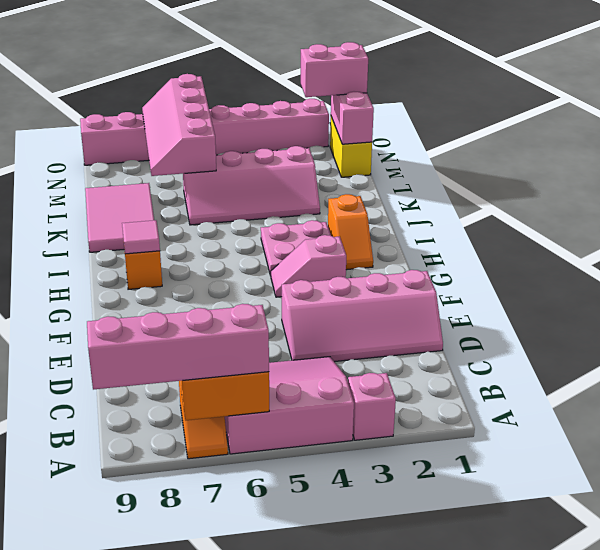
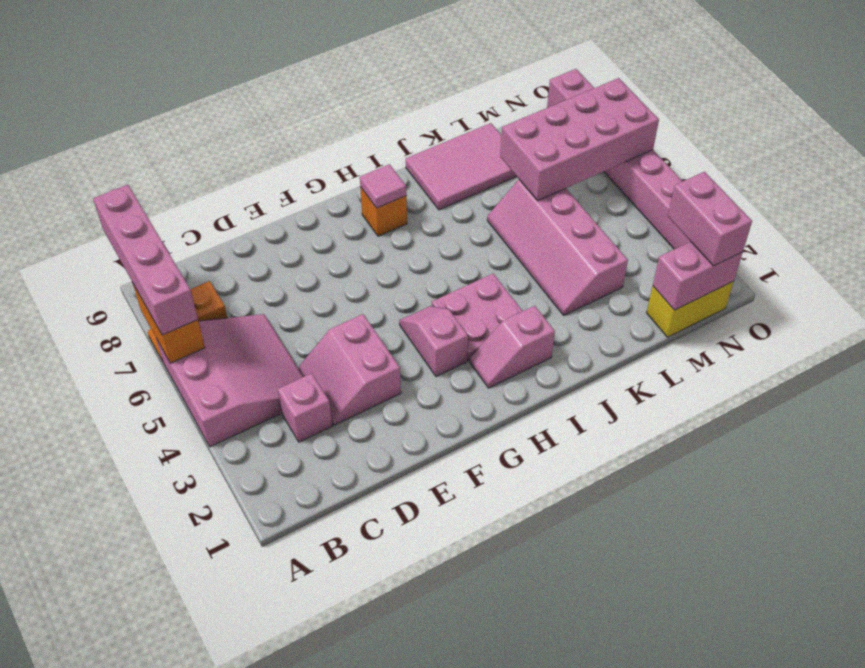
pink 1x1 brick [348,373,396,440] -> pink 1x1 brick moved to [278,373,332,442]
pink 2x4 slope [282,270,443,362] -> pink 2x2 slope [299,314,401,425]
orange 1x2 slope [328,194,373,270] -> pink 1x2 slope [470,306,555,388]
pink 2x4 slope [142,74,216,176] -> pink 2x4 brick [500,78,659,201]

